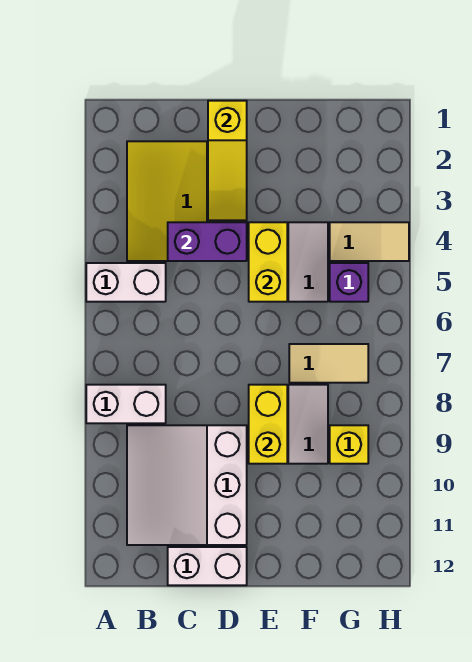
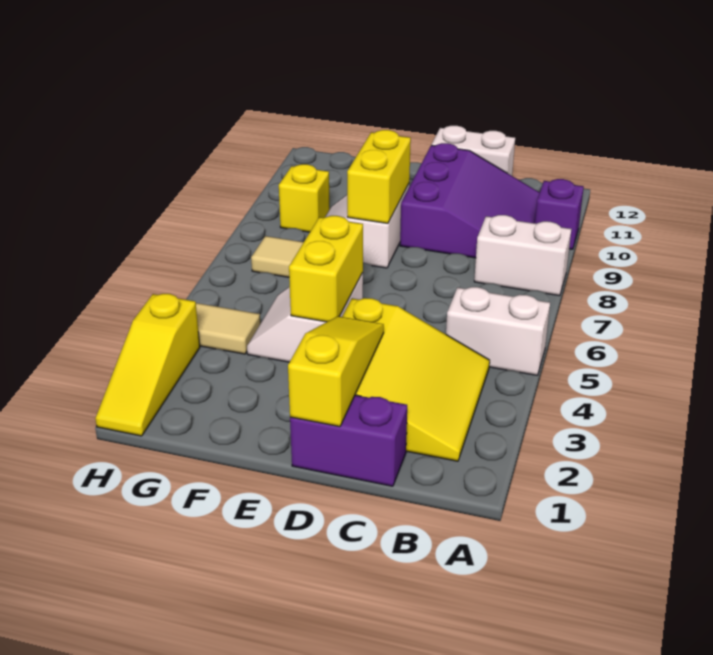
white 3x3 slope [127,425,247,545] -> purple 3x3 slope [400,143,540,258]
purple 1x2 brick [168,222,247,261] -> purple 1x2 brick moved to [290,395,407,486]
purple 1x1 brick [330,263,368,302] -> purple 1x1 brick moved to [535,179,584,249]
none -> yellow 1x3 slope [95,294,200,436]

